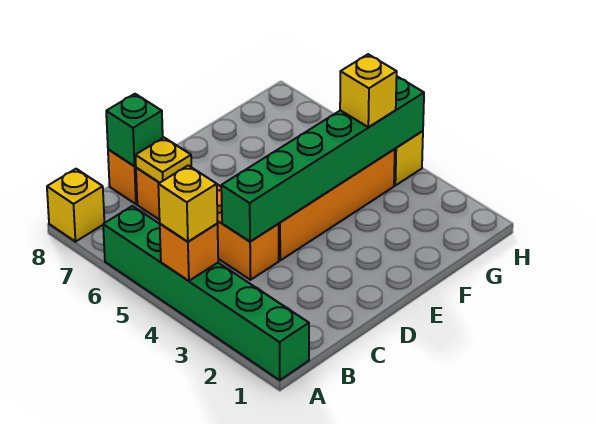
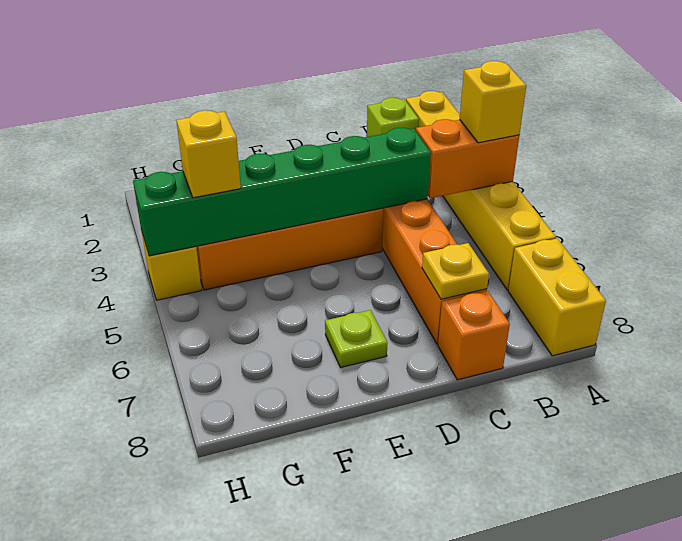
green 1x6 brick [103,206,309,380] -> yellow 1x6 brick [406,91,556,290]
orange 1x1 brick [160,224,218,281] -> orange 1x2 brick [416,119,519,198]
yellow 1x1 brick [47,169,104,242] -> yellow 1x2 brick [508,239,606,356]
none -> lime 1x1 brick [367,98,419,137]
green 1x1 brick [106,94,163,166] -> none
none -> lime 1x1 plate [325,310,387,368]

